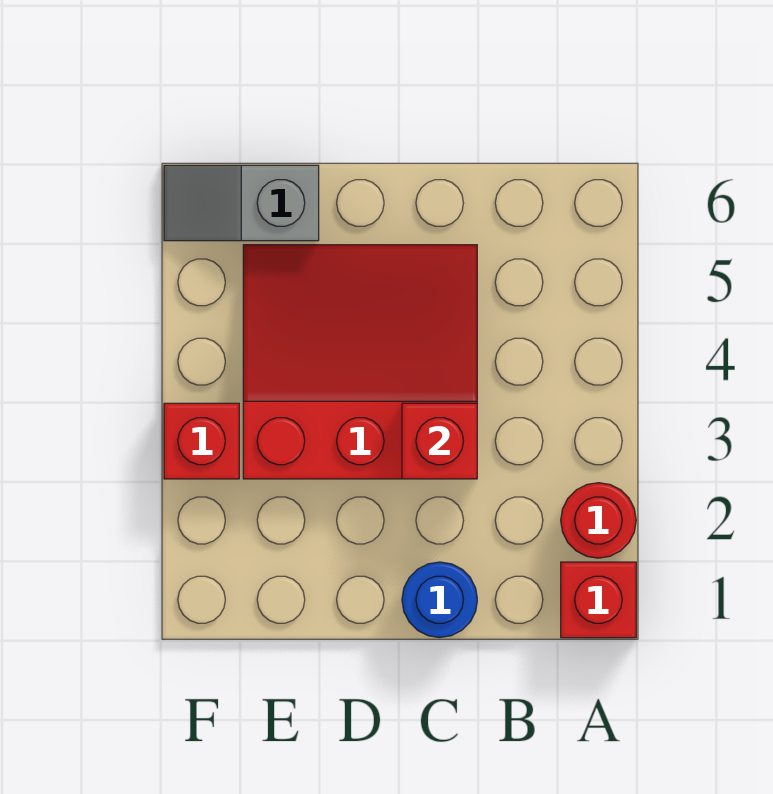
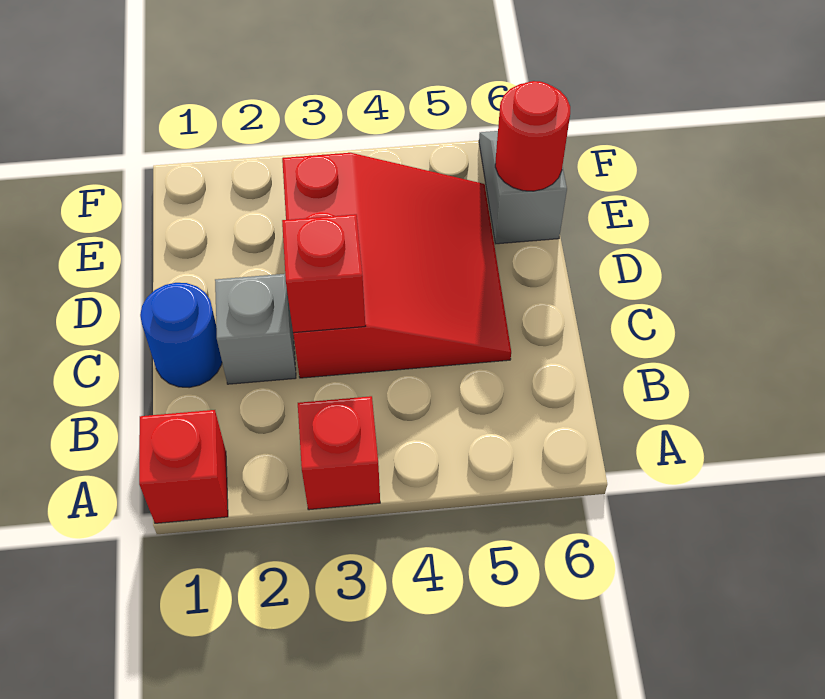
red 1x1 round brick [561,483,636,558] -> red 1x1 round brick moved to [495,81,570,191]
none -> grey 1x1 brick [215,274,296,384]
red 1x1 brick [164,403,239,479] -> red 1x1 brick moved to [298,396,380,510]

